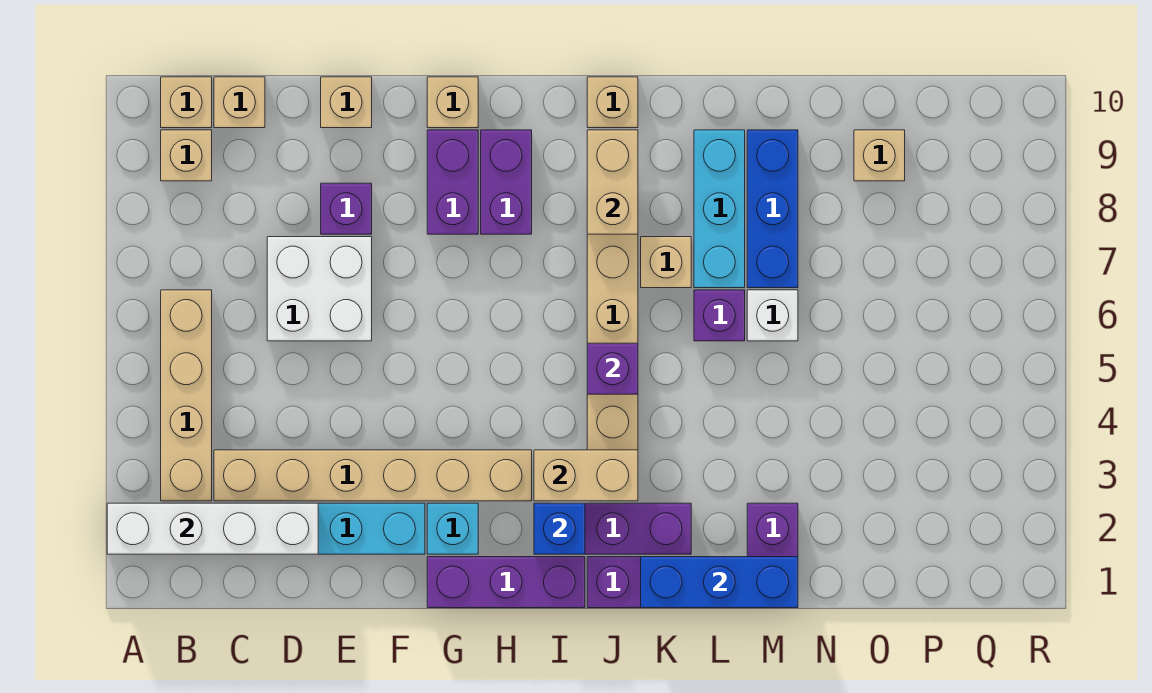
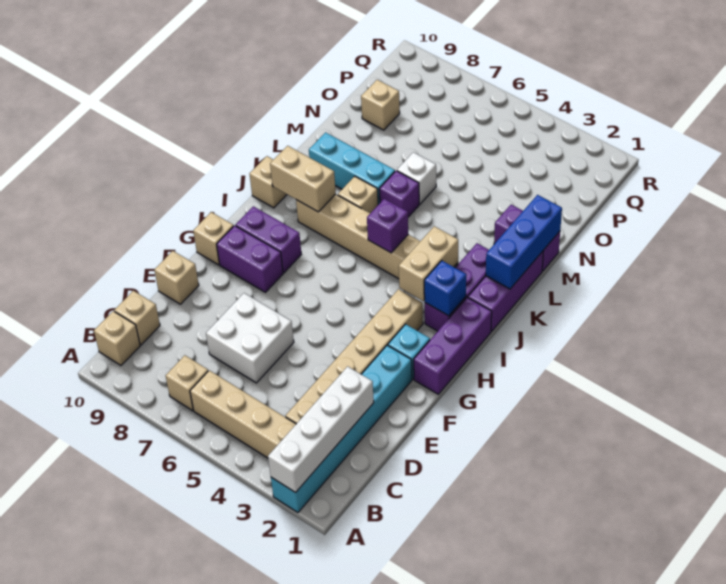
tan 1x1 brick [161,130,212,181] -> tan 1x1 brick moved to [166,355,208,411]
purple 1x1 brick [321,183,372,234] -> none
blue 1x3 brick [747,130,798,288] -> none

